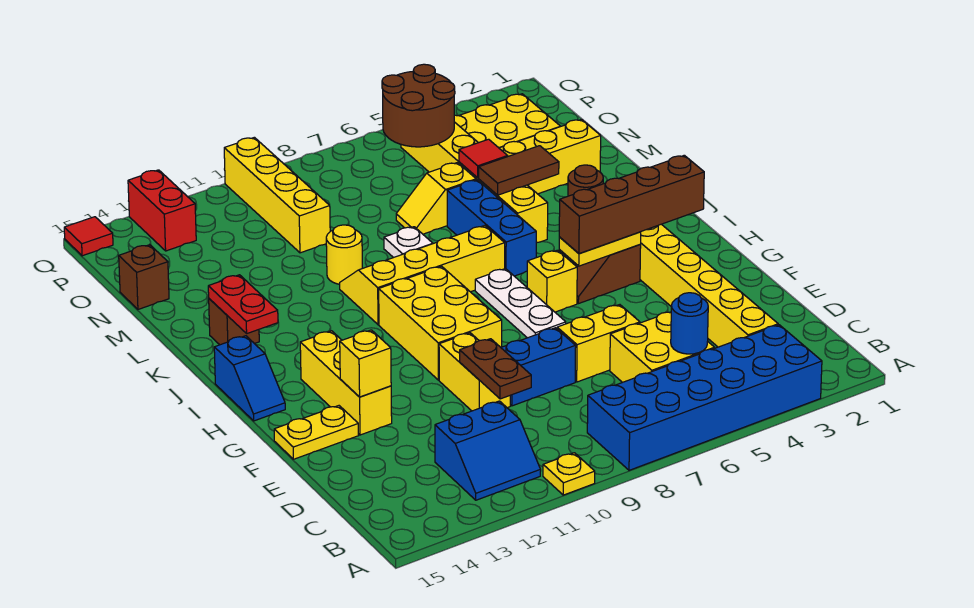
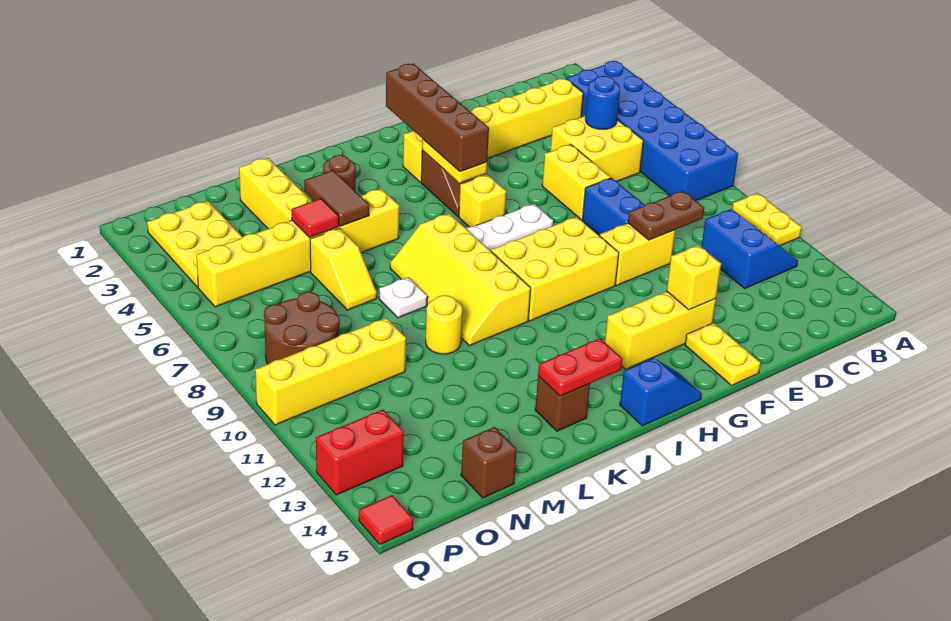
yellow 1x1 plate [543,453,595,495] -> yellow 1x2 plate [732,193,802,246]
blue 1x3 brick [447,180,536,276] -> none
brown 2x2 round brick [382,64,455,147] -> brown 2x2 round brick moved to [264,292,340,364]

